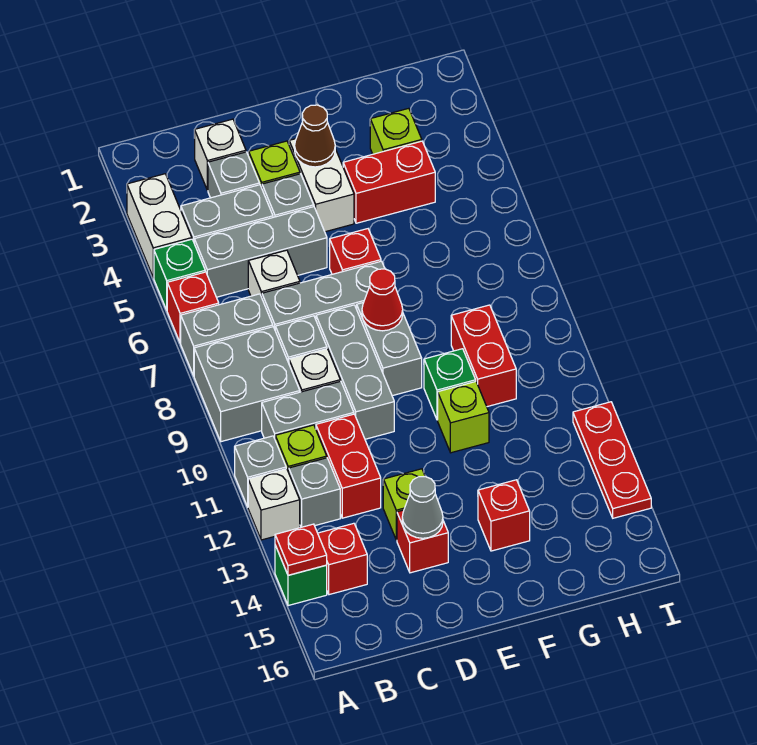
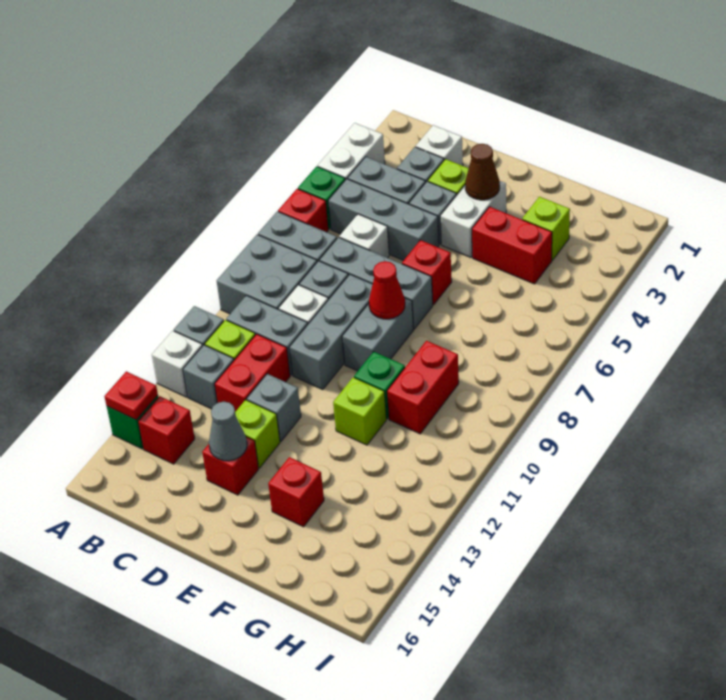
none -> grey 1x1 brick [247,374,301,441]
red 1x3 plate [573,402,651,518] -> none

